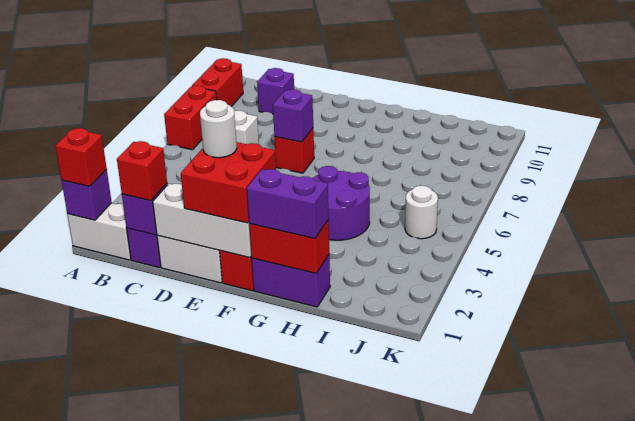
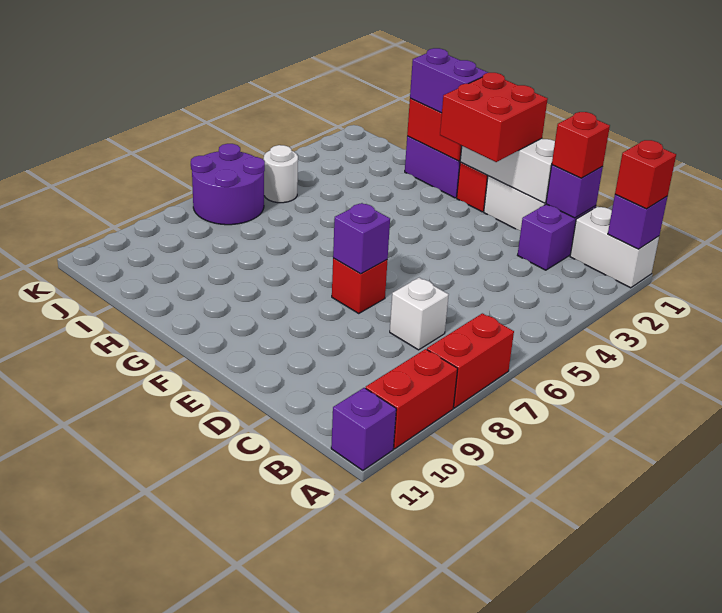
purple 1x1 brick [257,68,294,114] -> purple 1x1 brick moved to [331,388,396,471]
white 1x1 round brick [200,100,237,158] -> none
purple 2x2 round brick [313,166,370,240] -> purple 2x2 round brick moved to [191,144,265,225]

